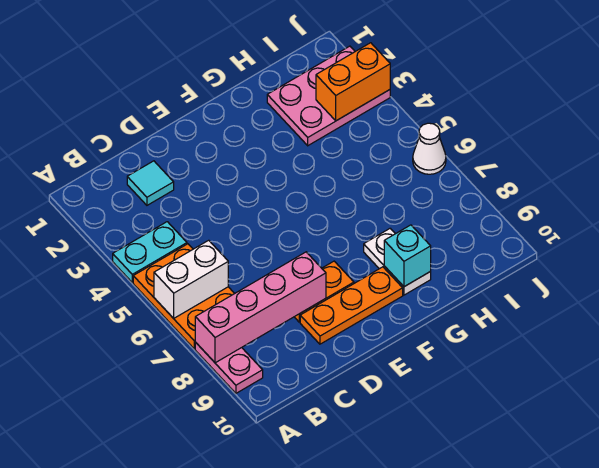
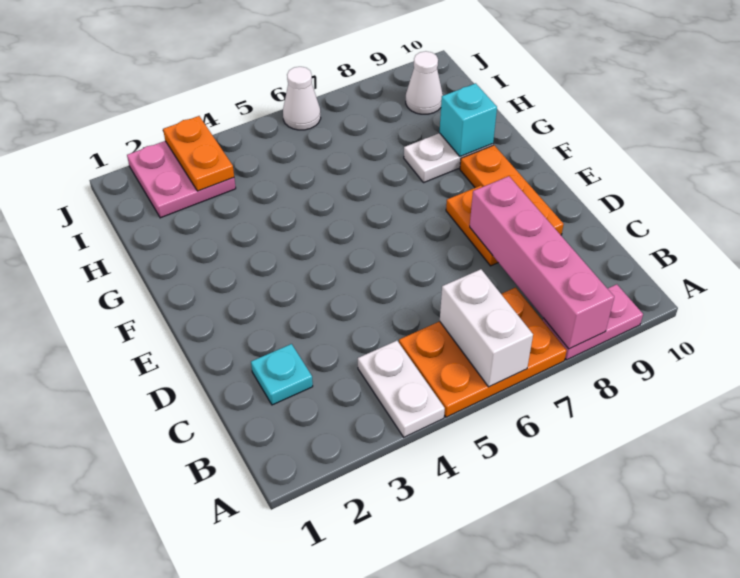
cyan 1x2 plate [113,222,187,283] -> white 1x2 plate [358,341,445,437]
cyan 1x1 tile [127,161,174,205] -> cyan 1x1 plate [251,344,313,405]
pink 2x3 plate [267,46,390,146] -> pink 2x2 plate [127,141,236,218]
orange 1x2 brick [316,43,390,121] -> orange 1x2 plate [163,116,234,191]
none -> white 1x1 cone [406,51,443,114]

